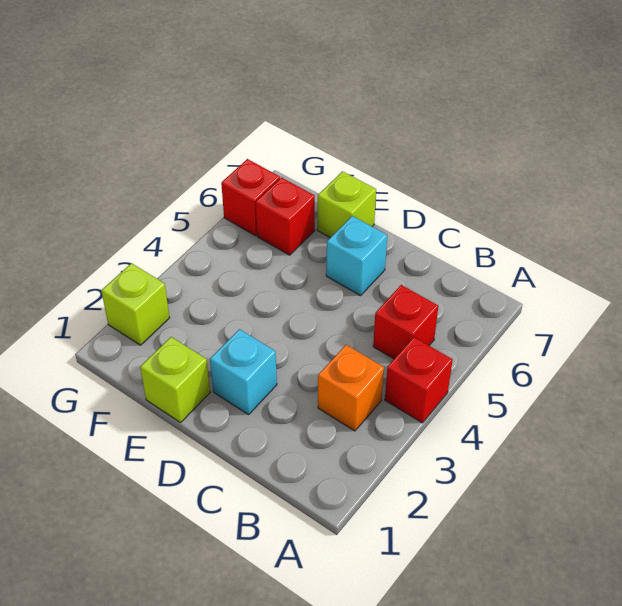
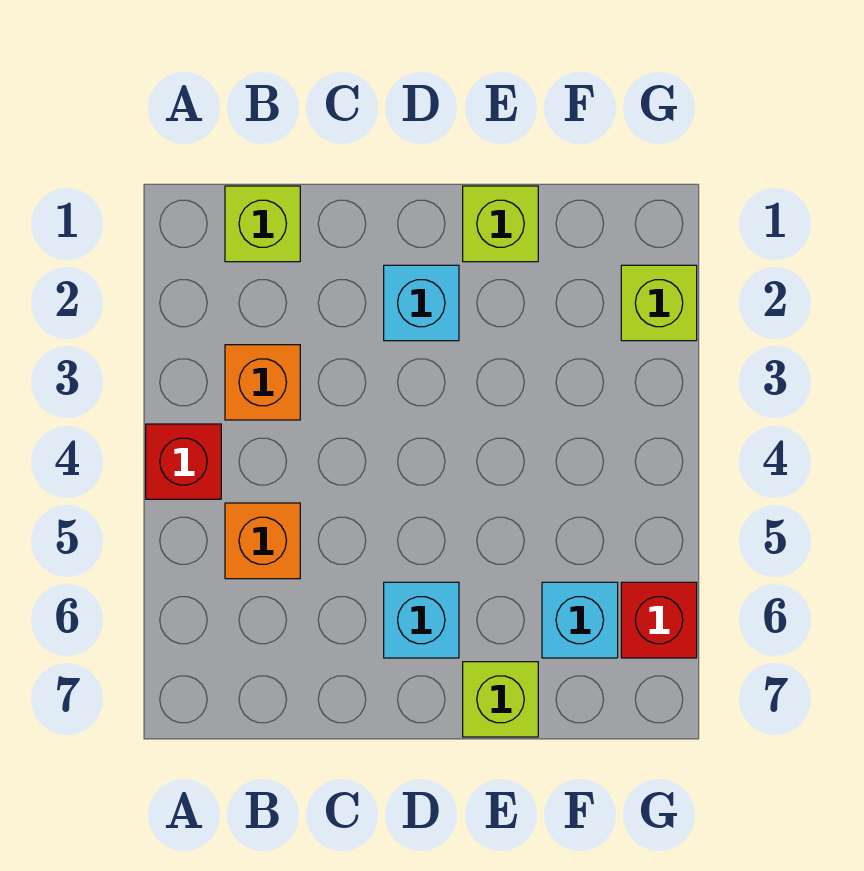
none -> lime 1x1 brick [225,186,300,262]
red 1x1 brick [373,285,438,359] -> orange 1x1 brick [225,503,300,579]
red 1x1 brick [256,178,315,255] -> cyan 1x1 brick [542,582,618,658]

